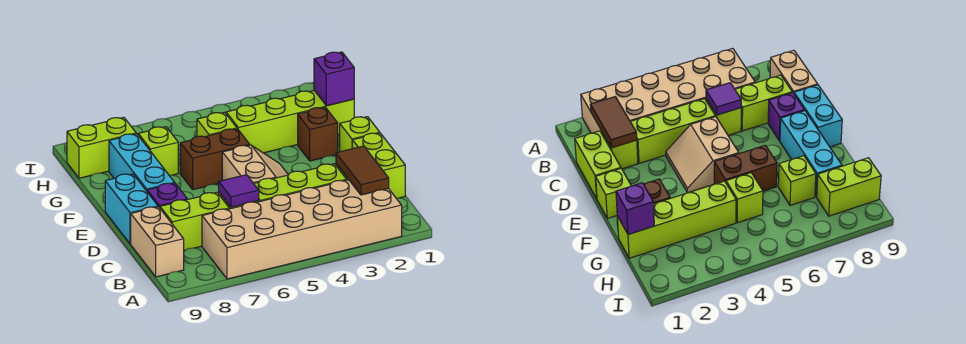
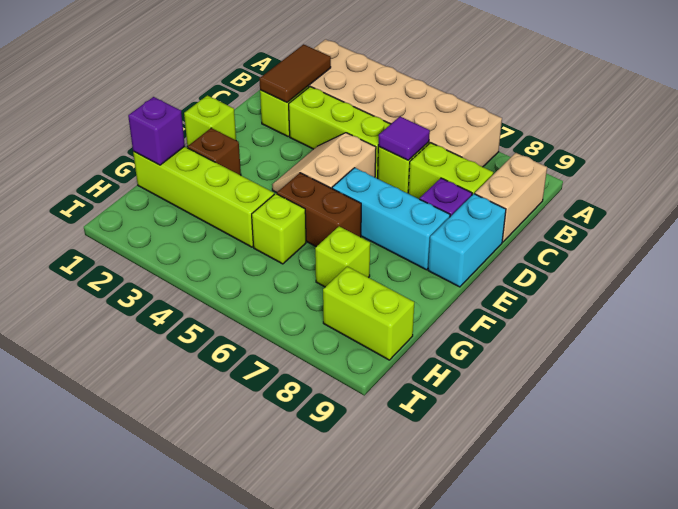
lime 1x2 brick [352,133,405,198] -> none
cyan 1x3 brick [109,134,175,191] -> cyan 1x3 brick turned to [332,168,450,270]

